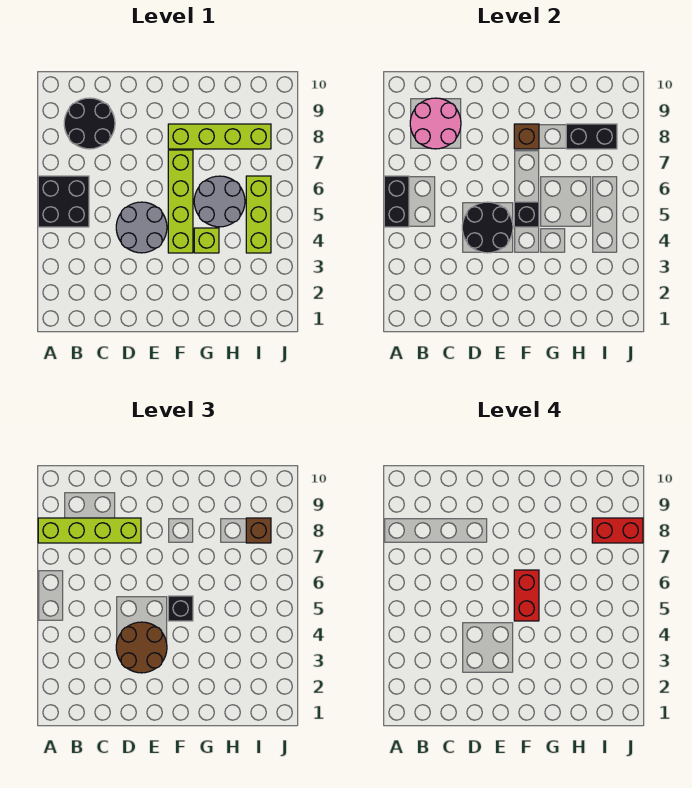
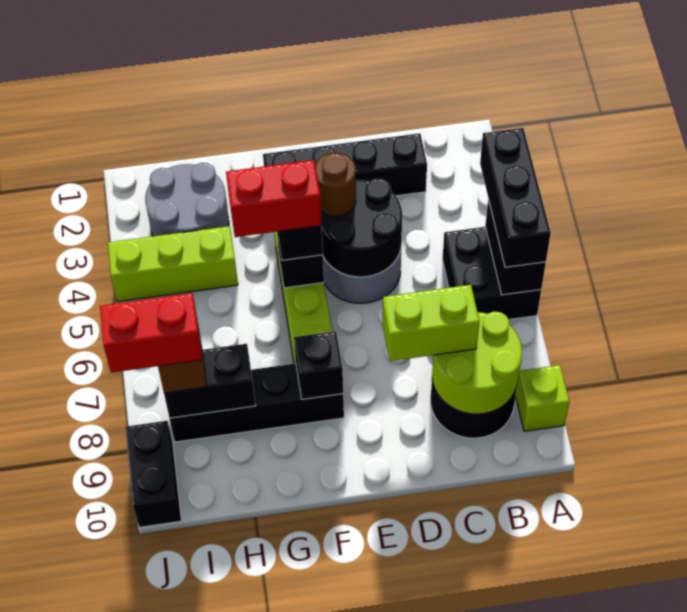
none -> black 1x3 brick [480,128,551,267]
lime 1x4 brick [38,518,141,543] -> lime 1x2 brick [383,285,479,361]
pink 2x2 round brick [410,98,461,149] -> lime 2x2 round brick [432,312,522,414]
none -> black 1x4 brick [263,133,427,196]
brown 2x2 round brick [116,622,167,673] -> brown 1x1 round brick [315,153,356,216]
red 1x2 brick [514,570,539,621] -> red 1x2 brick turned to [226,160,322,237]
lime 1x4 brick [168,124,271,149] -> black 1x4 brick [170,363,344,442]
brown 1x1 brick [514,124,539,149] -> black 1x1 brick [294,331,343,399]
lime 1x1 brick [194,228,219,253] -> lime 1x1 brick moved to [516,365,569,431]
grey 2x2 round brick [194,176,245,227] -> grey 2x2 round brick moved to [145,163,229,236]
lime 1x3 brick [246,176,271,253] -> lime 1x3 brick turned to [108,226,238,302]
none -> black 1x2 brick [125,421,181,527]

